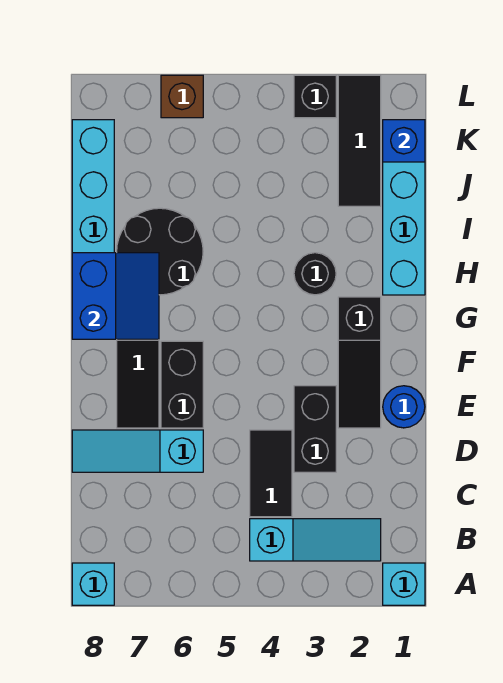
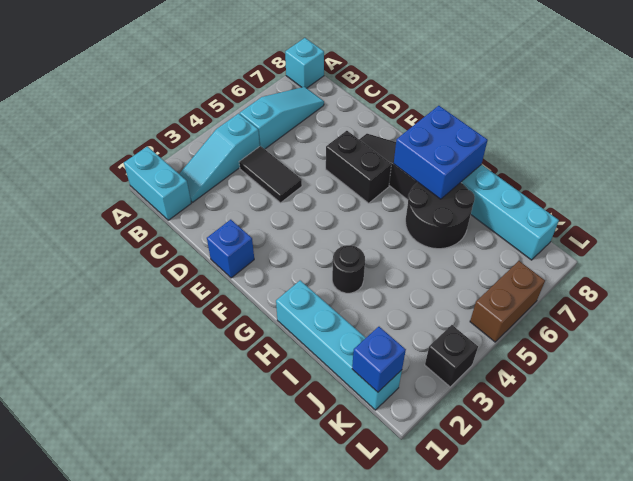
cyan 1x1 brick [383,563,425,605] -> cyan 1x2 brick [124,146,191,220]
black 1x2 brick [294,386,336,472] -> none
cyan 1x3 slope [72,430,203,472] -> cyan 1x3 slope moved to [240,87,324,149]
blue 1x1 round brick [383,386,425,428] -> blue 1x1 brick [207,220,254,278]
black 1x3 slope [338,297,381,428] -> none
blue 2x2 slope [72,253,159,339] -> blue 2x2 brick [393,106,488,199]
black 1x3 tile [338,75,381,206] -> none
brown 1x1 brick [161,75,203,118] -> brown 1x2 brick [470,261,545,342]

